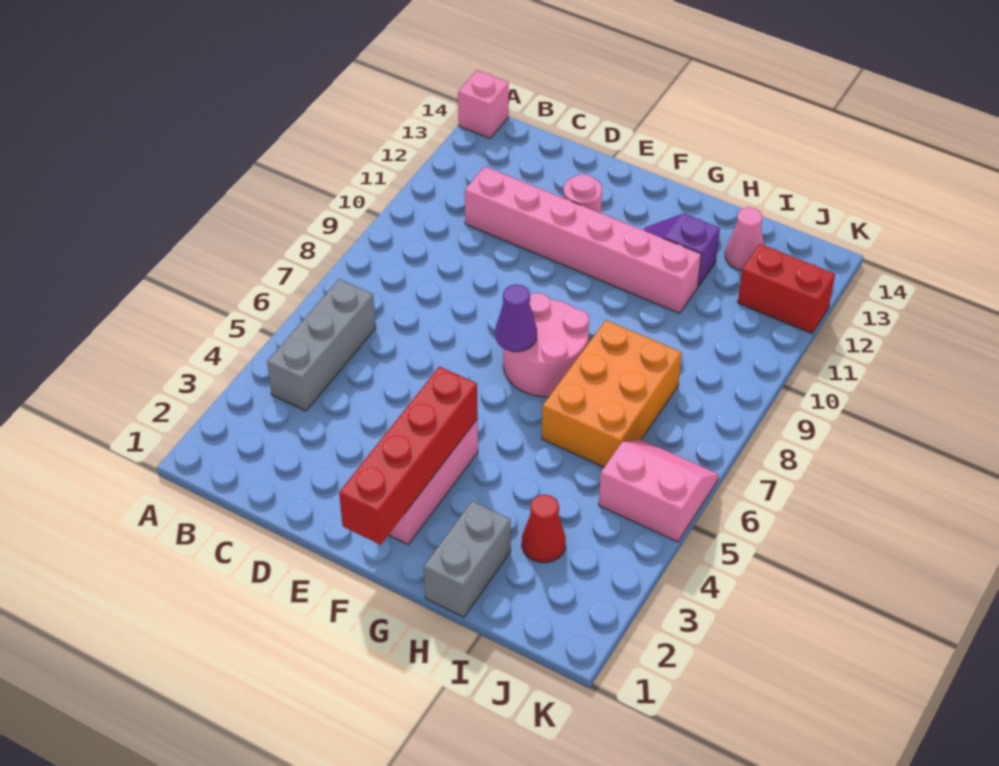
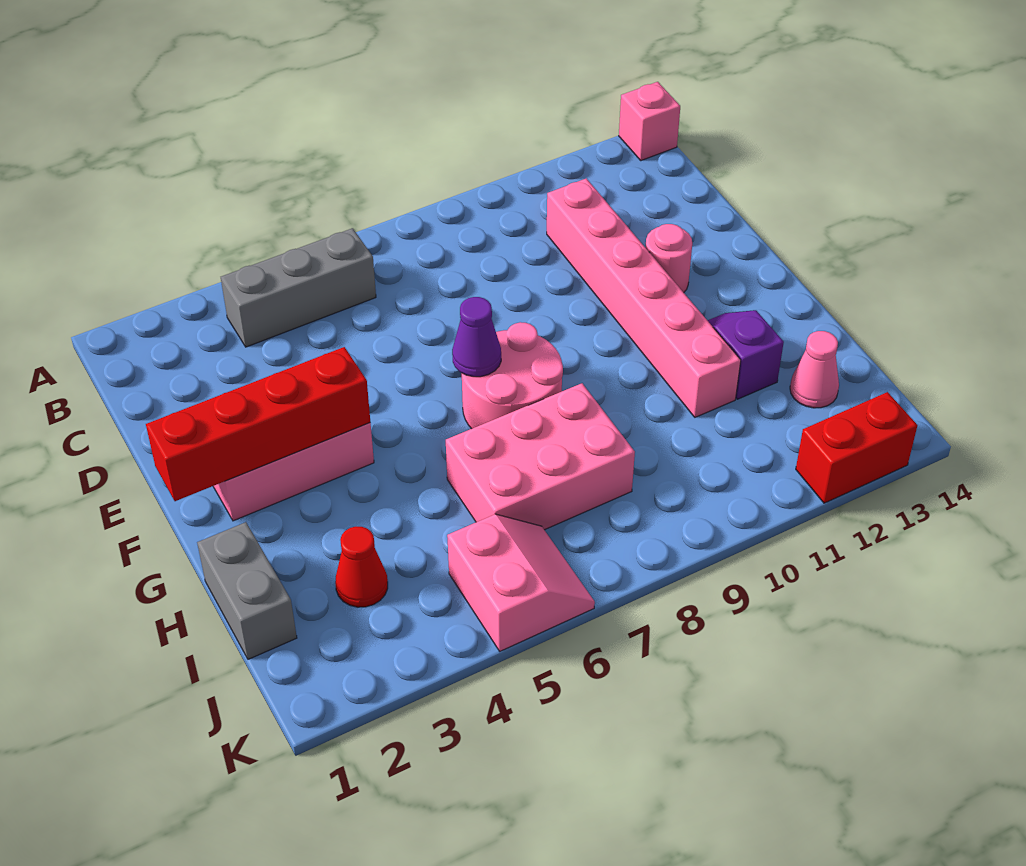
grey 1x2 brick [424,501,511,617] -> grey 1x2 brick turned to [197,522,297,659]
orange 2x3 brick [542,320,682,467] -> pink 2x3 brick [446,383,635,530]
red 1x2 brick [738,244,835,333] -> red 1x2 brick turned to [796,392,918,503]

